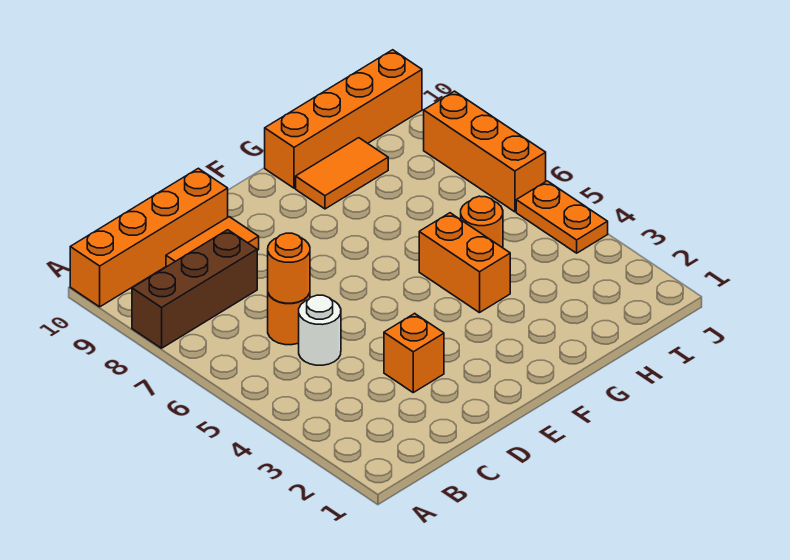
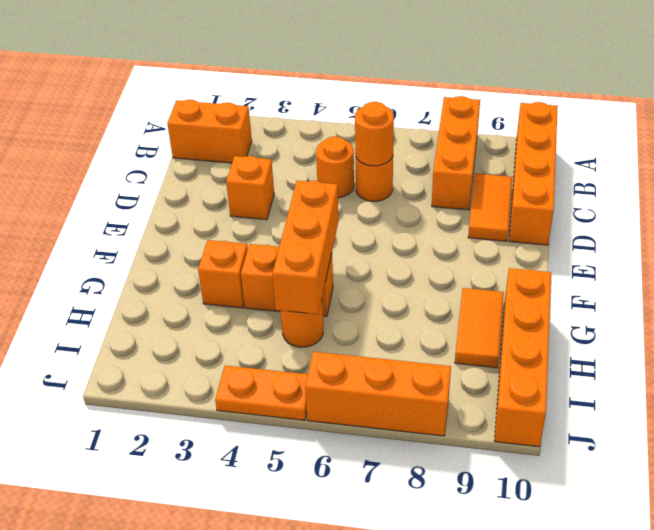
brown 1x3 brick [132,230,257,348] -> orange 1x3 brick [432,96,480,210]
none -> orange 1x2 brick [167,100,252,163]
white 1x1 round brick [299,295,341,365] -> orange 1x1 round brick [316,136,354,198]
none -> orange 1x3 brick [273,181,338,314]
none -> orange 1x1 brick [198,240,248,308]

